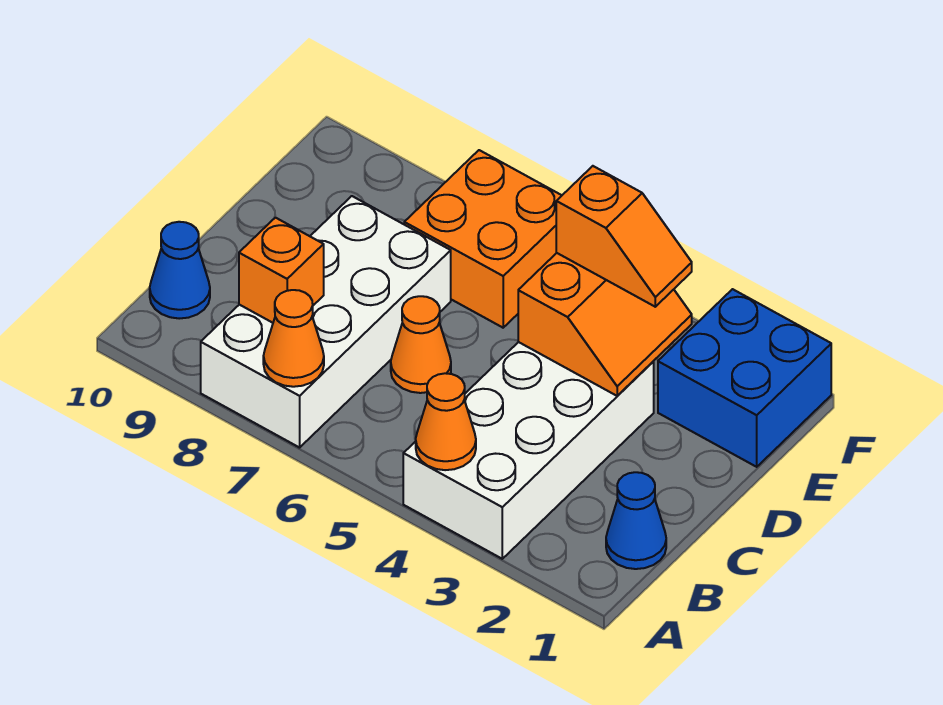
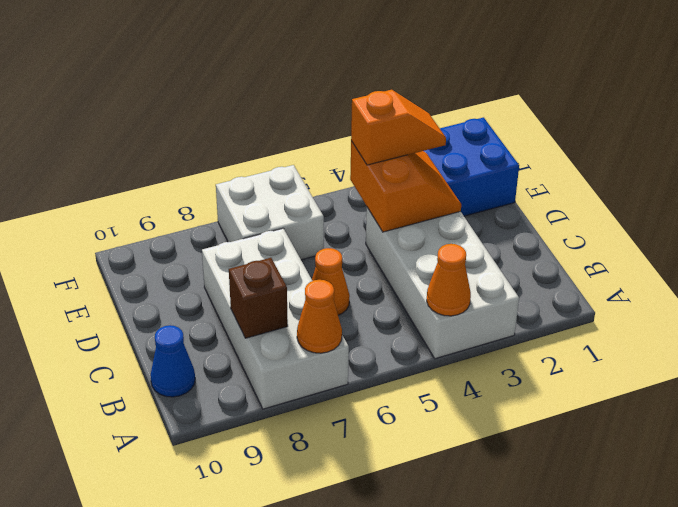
blue 1x1 cone [606,472,666,569] -> none
orange 1x1 brick [239,218,324,323] -> brown 1x1 brick [229,258,288,338]
orange 2x2 brick [404,150,562,328] -> white 2x2 brick [216,165,324,260]

